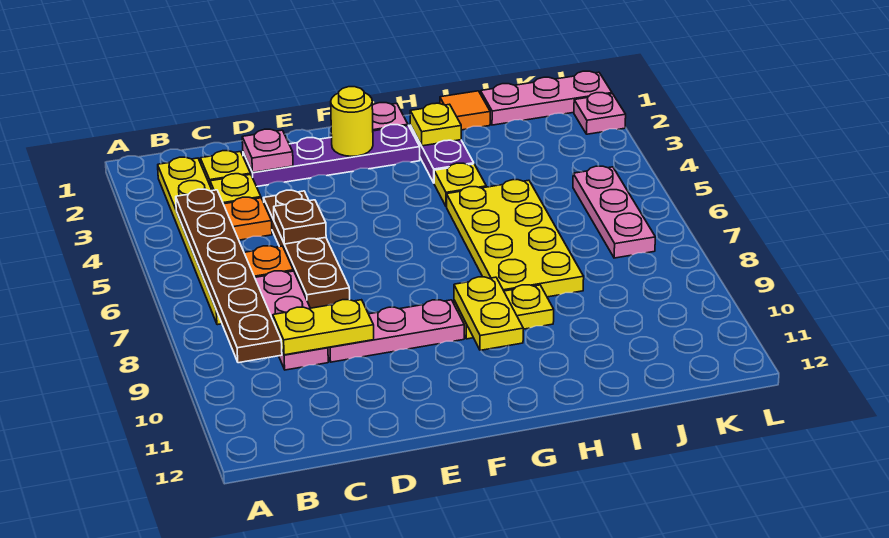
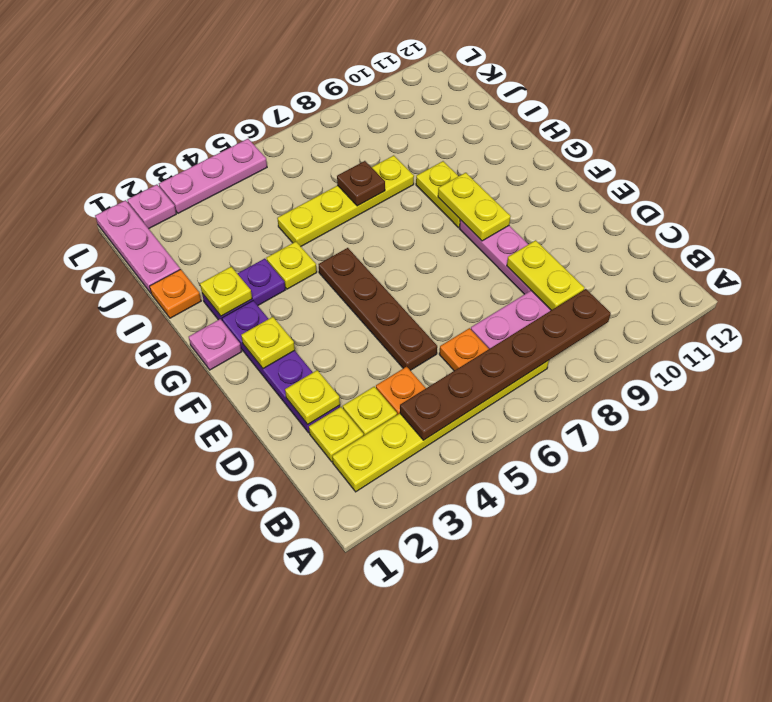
pink 1x1 plate [242,129,293,172] -> yellow 1x1 plate [285,370,340,424]
brown 1x4 plate [263,190,350,308] -> brown 1x4 plate turned to [318,248,437,370]
brown 1x1 plate [274,199,326,244] -> brown 1x1 plate moved to [337,161,385,206]
yellow 1x1 round brick [331,87,373,156] -> yellow 1x1 plate [241,317,295,369]
yellow 1x2 plate [454,277,523,350] -> yellow 1x2 plate turned to [438,173,511,241]
yellow 2x4 plate [447,180,584,297] -> yellow 1x4 plate [277,155,414,246]
orange 1x1 tile [440,91,490,130] -> orange 1x1 plate [150,269,201,318]
pink 1x3 plate [573,166,655,258] -> pink 1x3 plate moved to [159,139,267,213]

